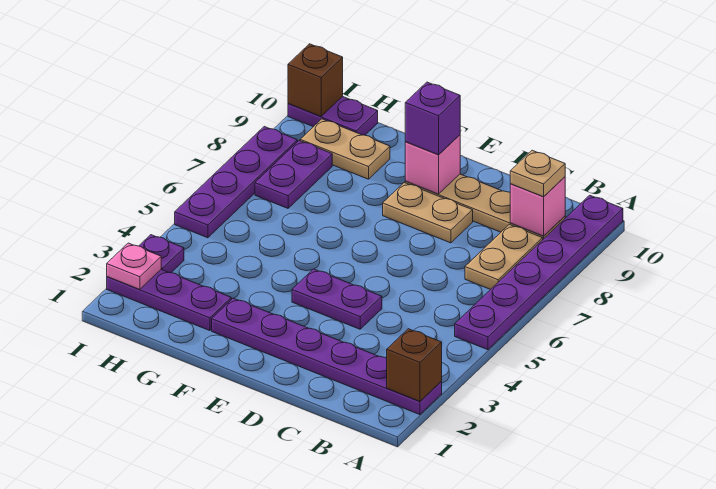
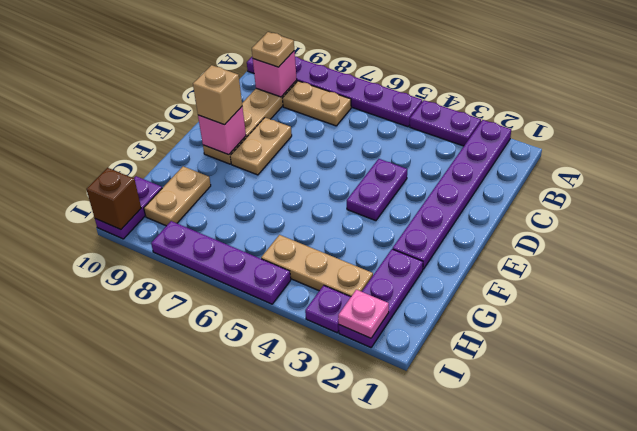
brown 1x1 brick [387,329,442,402] -> none
purple 1x1 brick [405,82,460,155] -> tan 1x1 brick [193,65,242,125]
none -> tan 1x3 plate [261,235,373,297]
purple 1x2 plate [255,141,332,208] -> purple 1x2 plate moved to [410,100,481,146]

